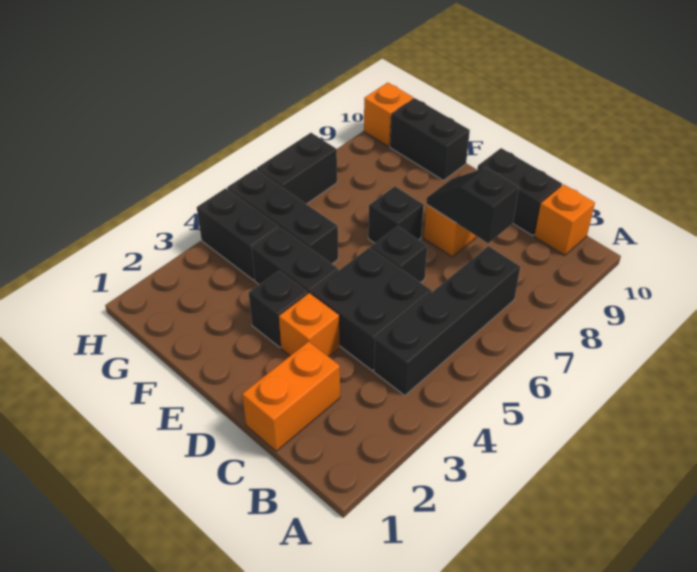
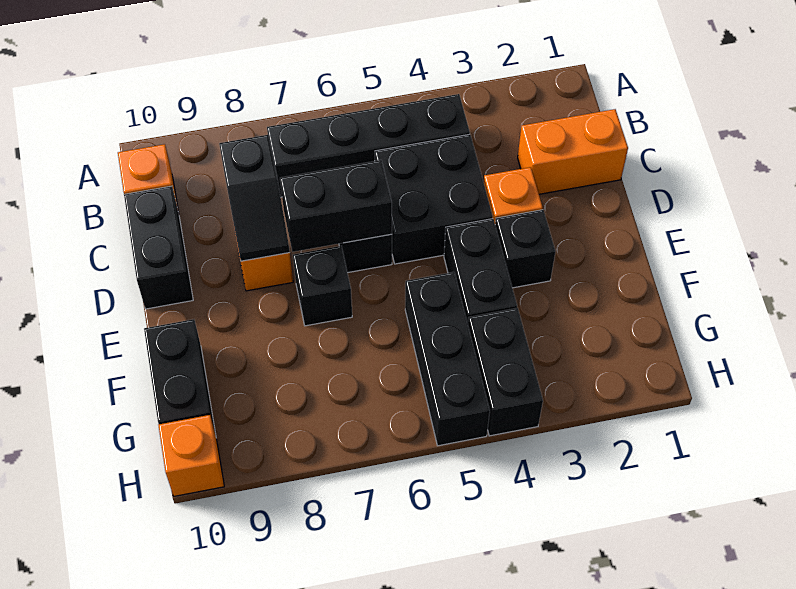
black 1x2 brick [257,133,337,204] -> black 1x2 brick moved to [280,160,392,252]

